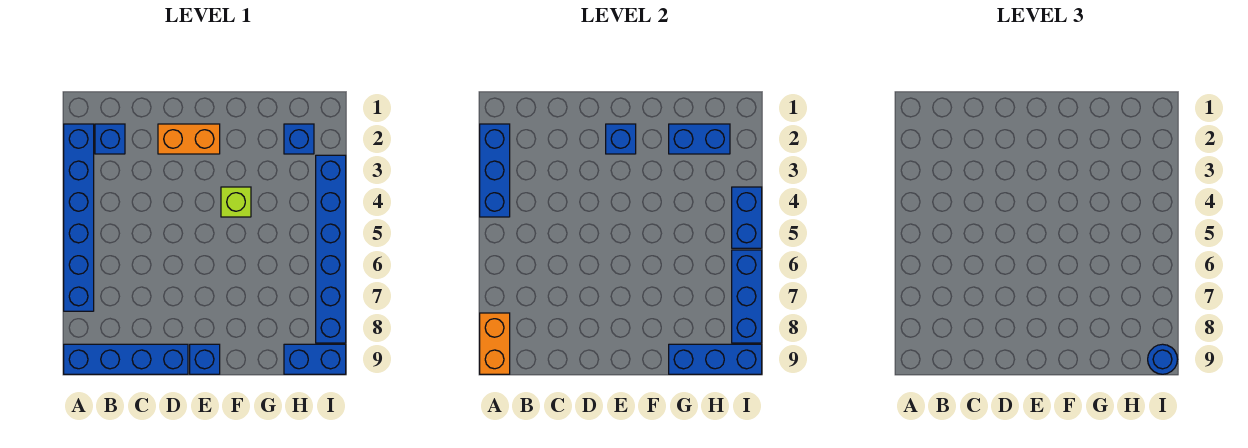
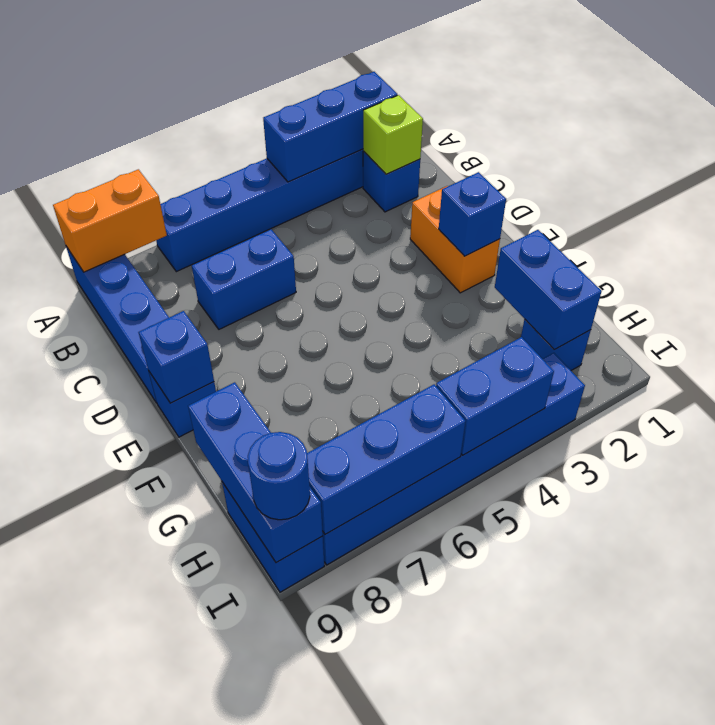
none -> blue 1x2 brick [192,229,296,329]
none -> blue 1x1 brick [139,311,214,403]
lime 1x1 brick [221,187,251,217] -> lime 1x1 brick moved to [363,95,423,174]

